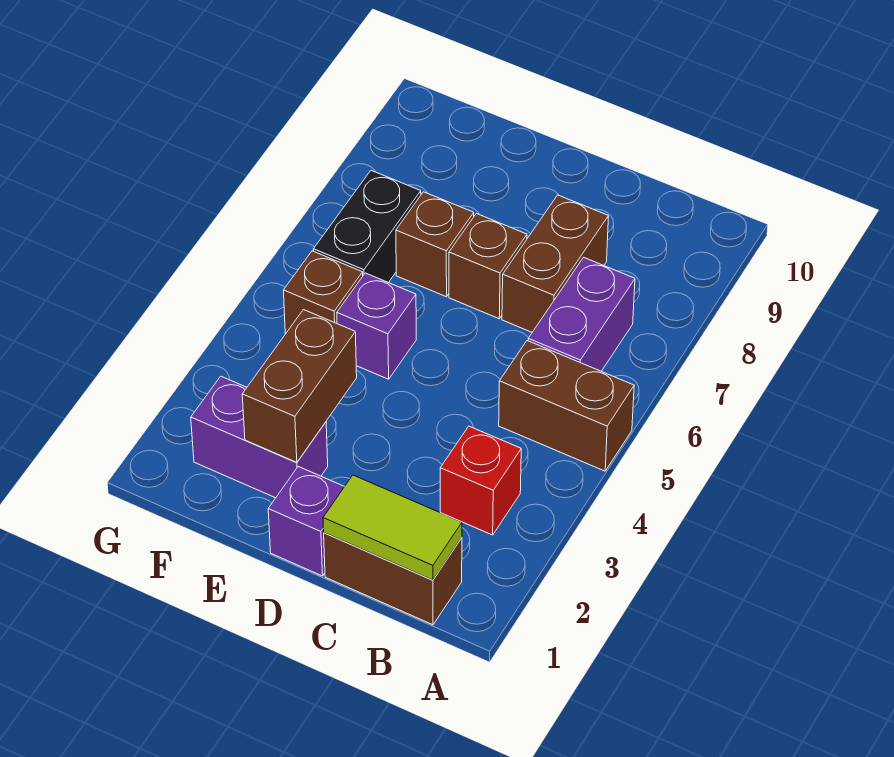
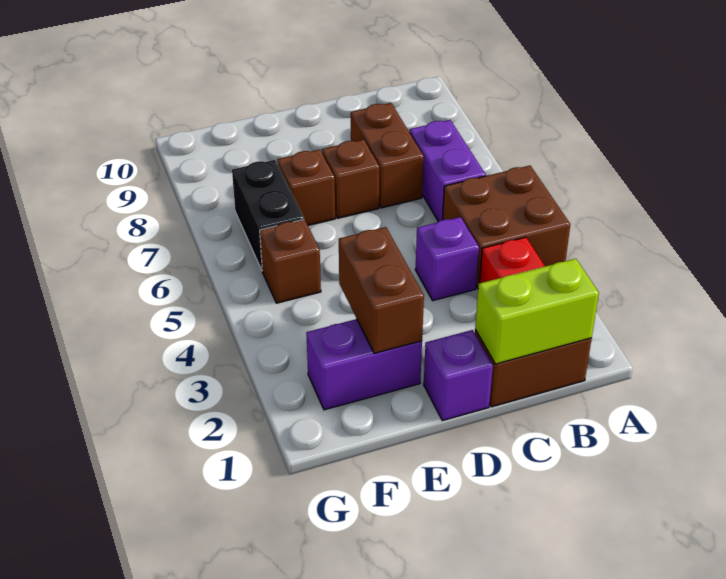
brown 1x2 brick [499,341,634,471] -> brown 2x2 brick [443,166,570,288]
lime 1x2 tile [323,475,462,580] -> lime 1x2 brick [475,259,599,364]
purple 1x1 brick [337,273,416,379] -> purple 1x1 brick moved to [415,217,479,301]

